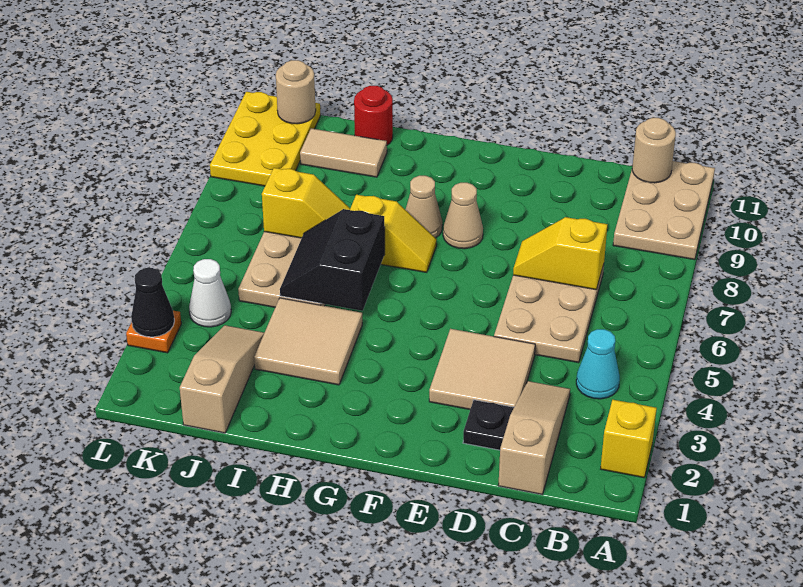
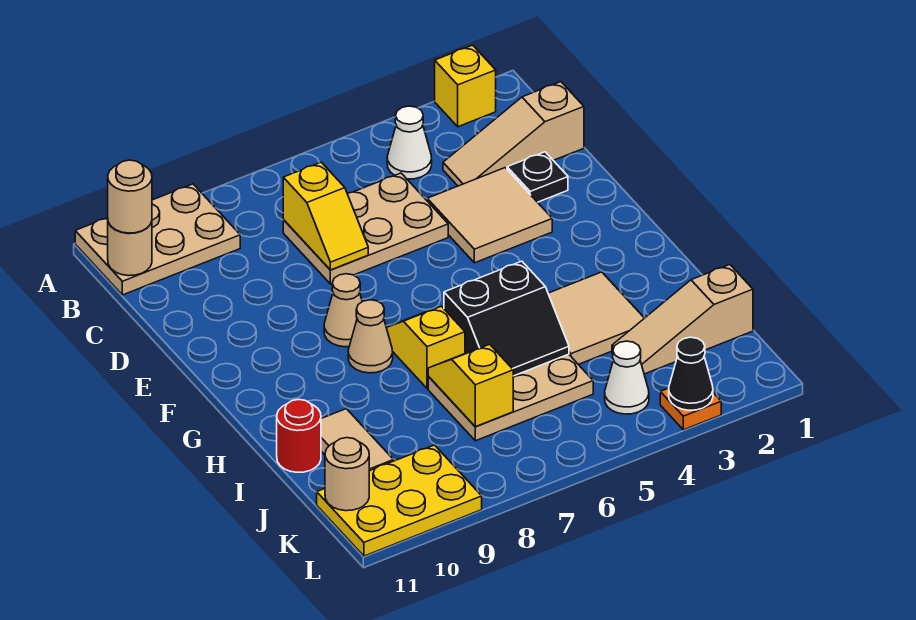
cyan 1x1 cone [576,329,620,399] -> white 1x1 cone [387,106,432,179]
none -> tan 1x1 round brick [108,160,152,233]

